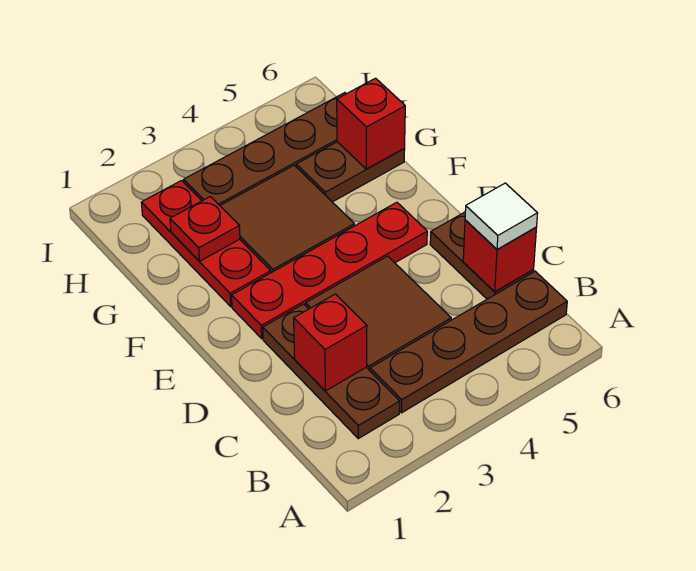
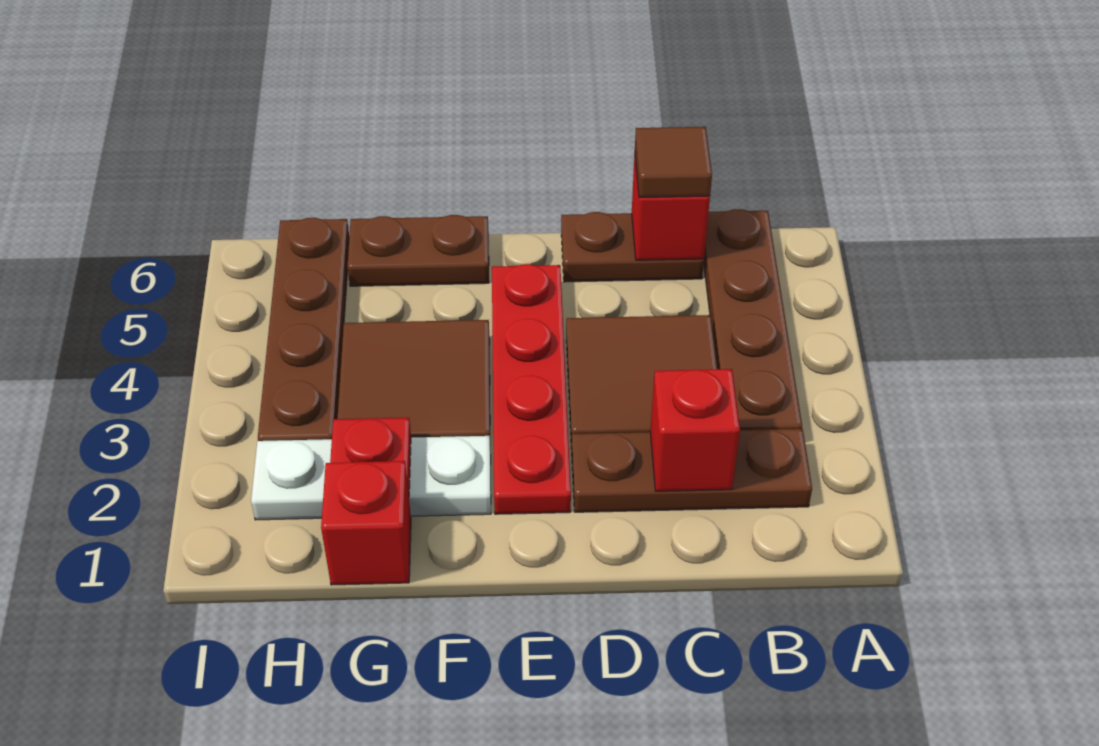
white 1x1 tile [465,183,538,250] -> brown 1x1 tile [635,127,712,198]
red 1x3 plate [141,181,271,306] -> white 1x3 plate [251,436,491,520]
brown 1x2 plate [296,142,405,202] -> brown 1x2 plate turned to [347,215,489,286]
red 1x1 brick [337,78,405,169] -> red 1x1 brick moved to [321,461,411,585]

